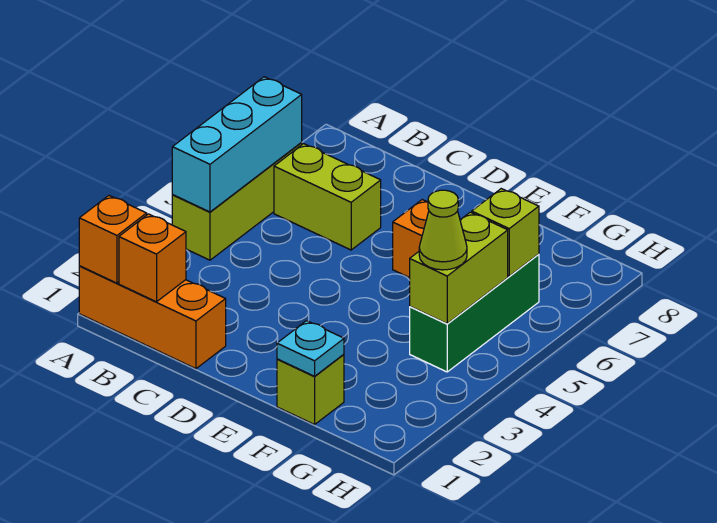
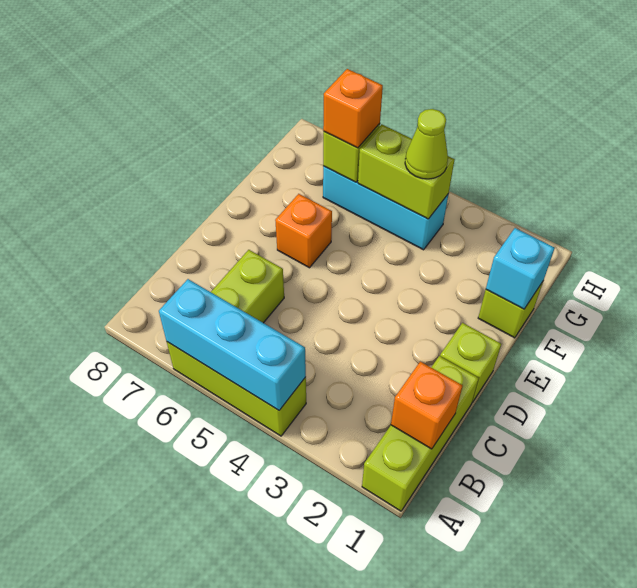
orange 1x3 brick [79,266,226,369] -> lime 1x3 brick [362,356,479,511]
orange 1x1 brick [79,196,147,283] -> orange 1x1 brick moved to [323,69,383,148]
none -> lime 1x1 brick [440,323,501,402]
cyan 1x1 plate [277,321,344,376] -> cyan 1x1 brick [486,228,555,309]
green 1x3 brick [410,254,539,372] -> cyan 1x3 brick [323,166,449,250]

